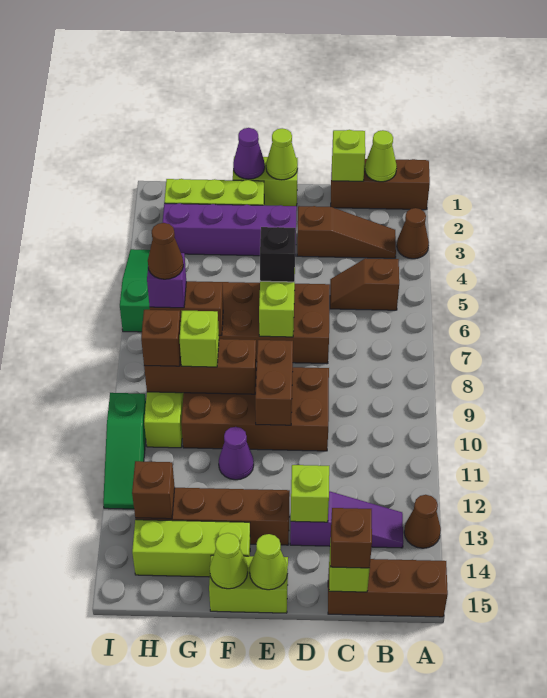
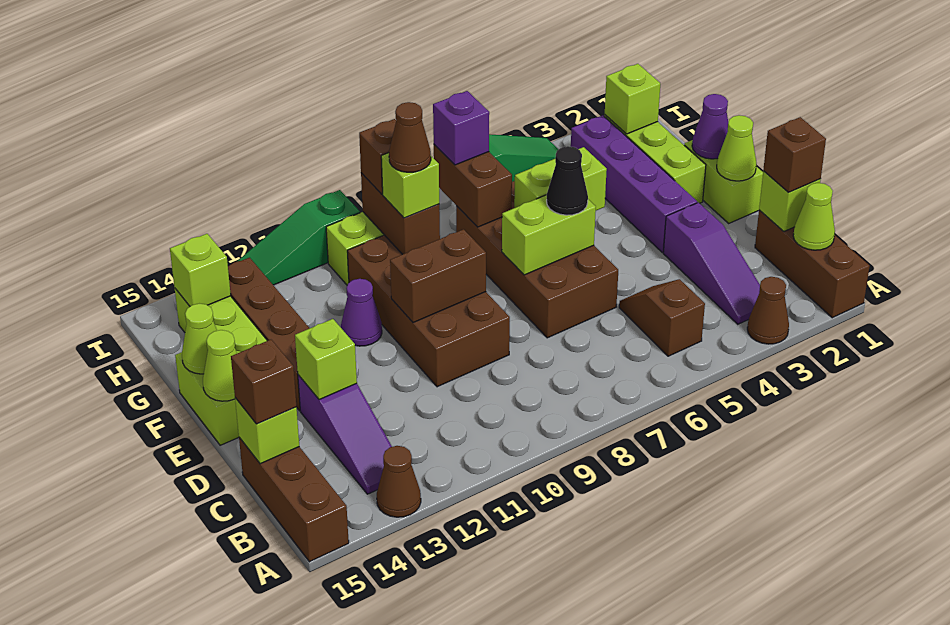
brown 1x3 slope [297,206,396,258] -> purple 1x3 slope [663,203,760,324]
black 1x1 brick [260,227,296,282] -> black 1x1 cone [547,146,588,215]
none -> lime 1x2 brick [514,147,607,211]
brown 1x3 brick [144,339,256,394] -> brown 1x2 brick [361,173,440,255]
none -> lime 1x1 brick [605,64,660,134]
brown 1x1 cone [148,223,183,279] -> brown 1x1 cone moved to [389,102,431,172]
brown 1x1 brick [132,461,175,519] -> brown 1x1 brick moved to [763,117,826,193]
none -> lime 1x1 brick [170,234,231,306]

